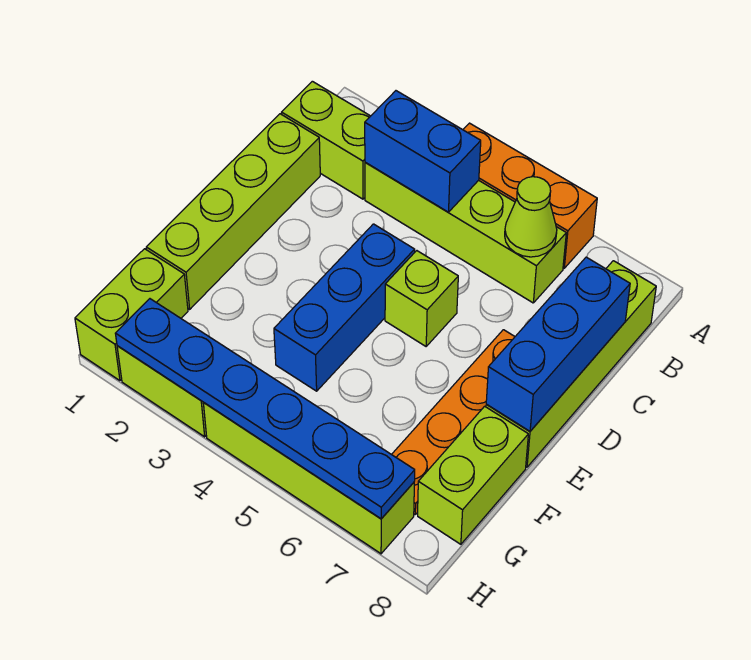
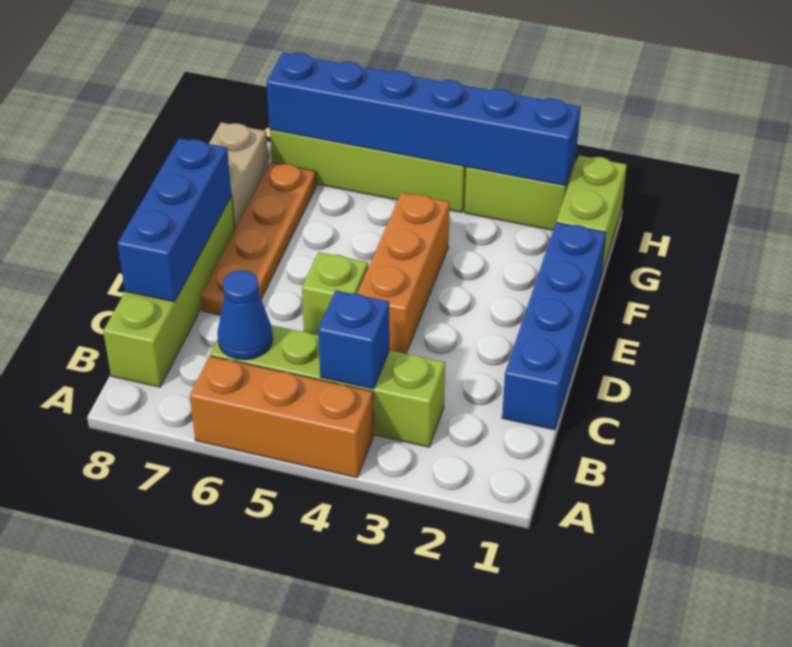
lime 1x2 brick [282,81,370,199] -> none
blue 1x2 brick [365,91,481,212] -> blue 1x1 brick [318,290,390,389]
lime 1x1 cone [505,177,557,257] -> blue 1x1 cone [217,270,273,360]
lime 1x4 brick [146,114,320,309] -> blue 1x4 brick [502,223,606,430]
blue 1x3 brick [274,224,415,391] -> orange 1x3 brick [357,193,450,354]
lime 1x2 brick [418,406,528,544] -> tan 1x2 brick [209,122,269,230]
blue 1x6 plate [115,299,415,519] -> blue 1x6 brick [266,52,581,186]

